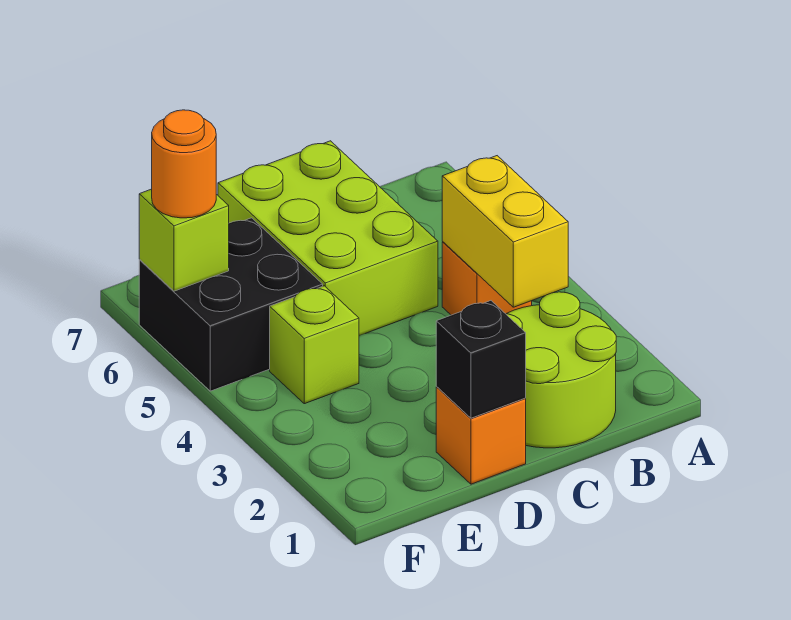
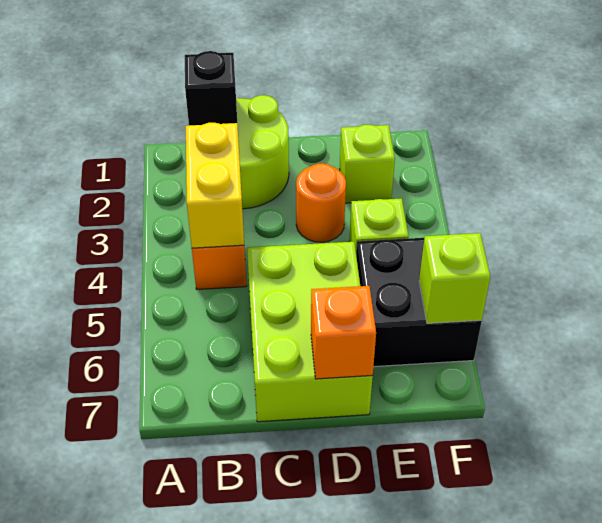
orange 1x1 brick [436,387,526,484] -> orange 1x1 brick moved to [311,286,376,379]
black 1x1 brick [436,301,526,418] -> black 1x1 brick moved to [185,51,237,125]
none -> lime 1x1 brick [340,125,395,203]
orange 1x1 round brick [152,110,216,218] -> orange 1x1 round brick moved to [296,163,346,242]

